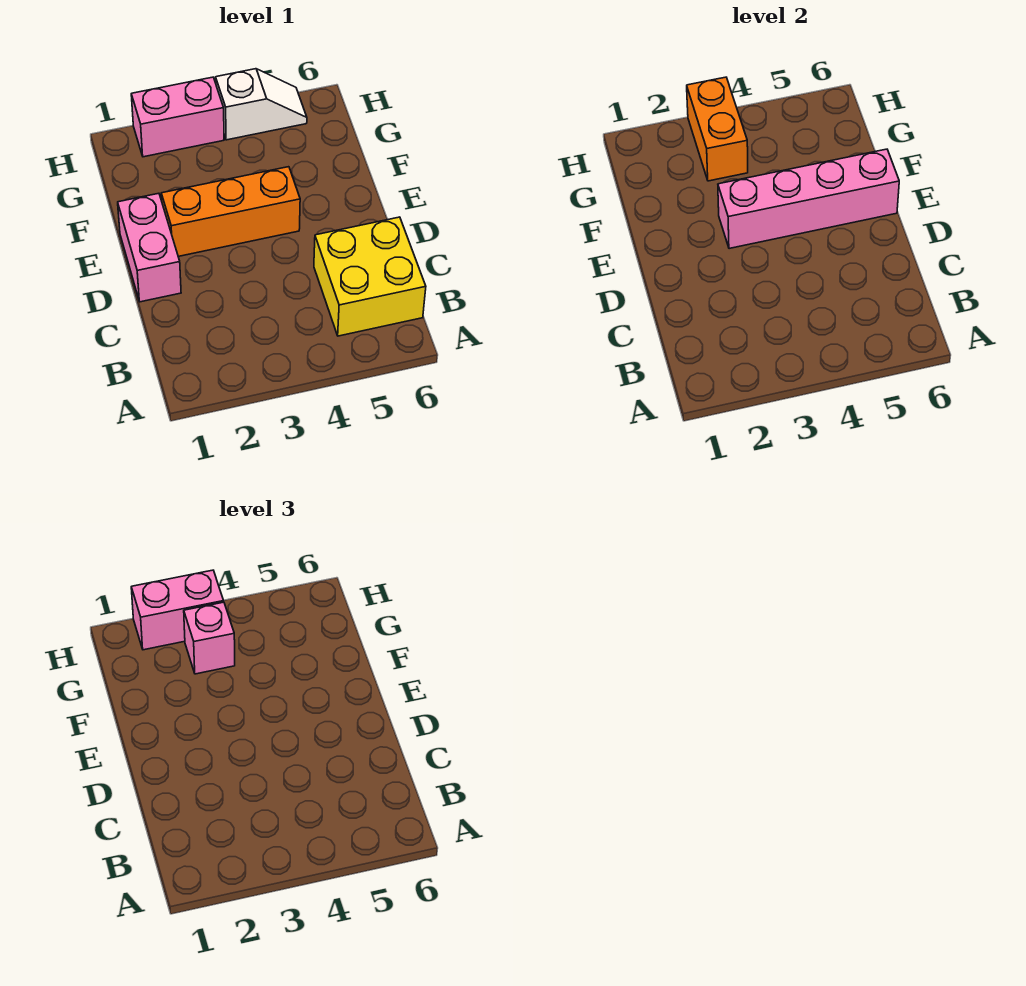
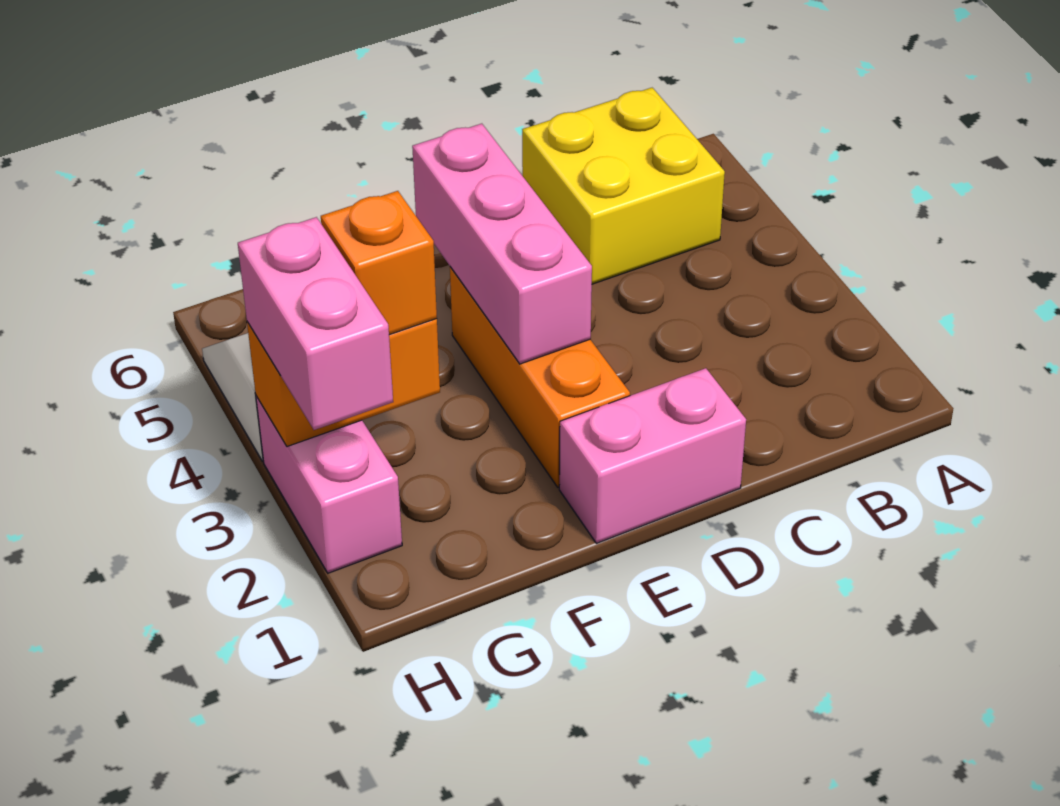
pink 1x4 brick [718,149,899,249] -> pink 1x3 brick [412,124,592,364]
pink 1x1 brick [184,602,235,674] -> orange 1x1 brick [321,191,437,335]

